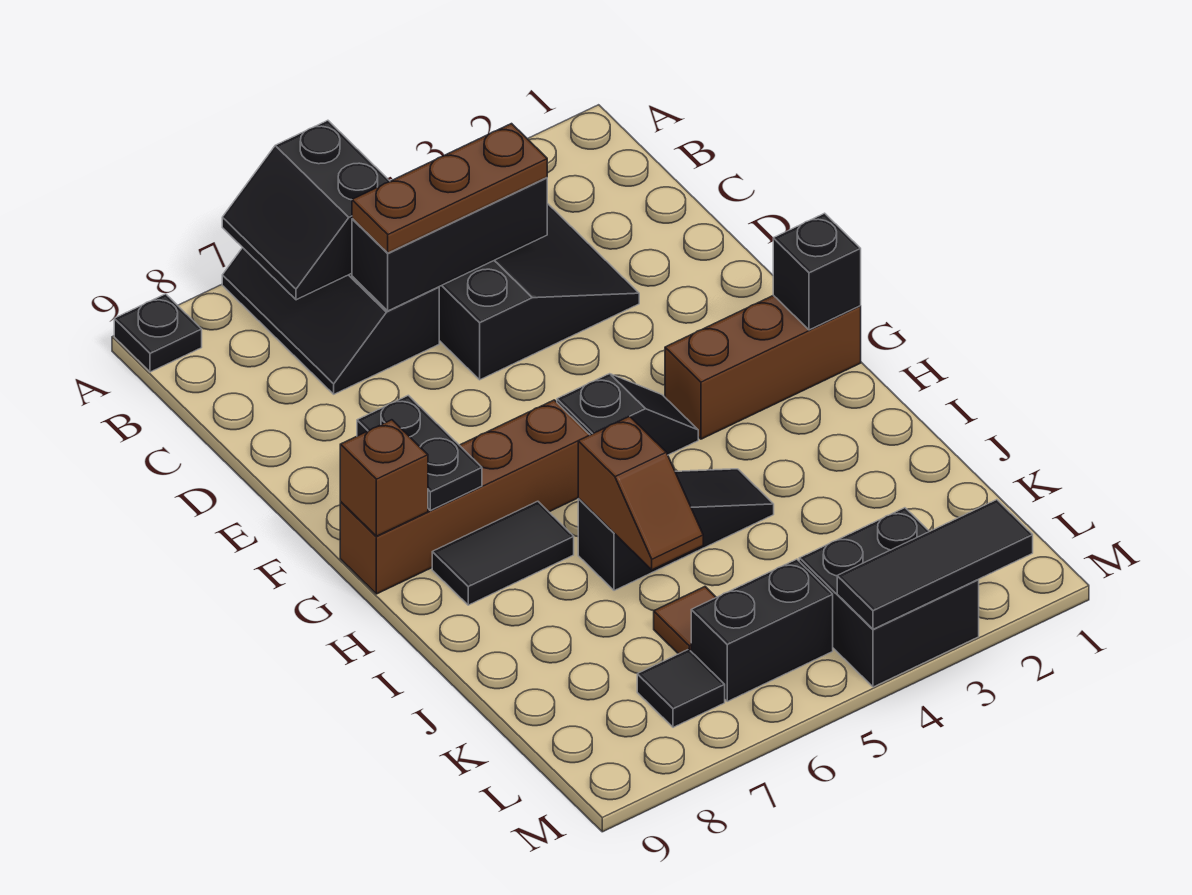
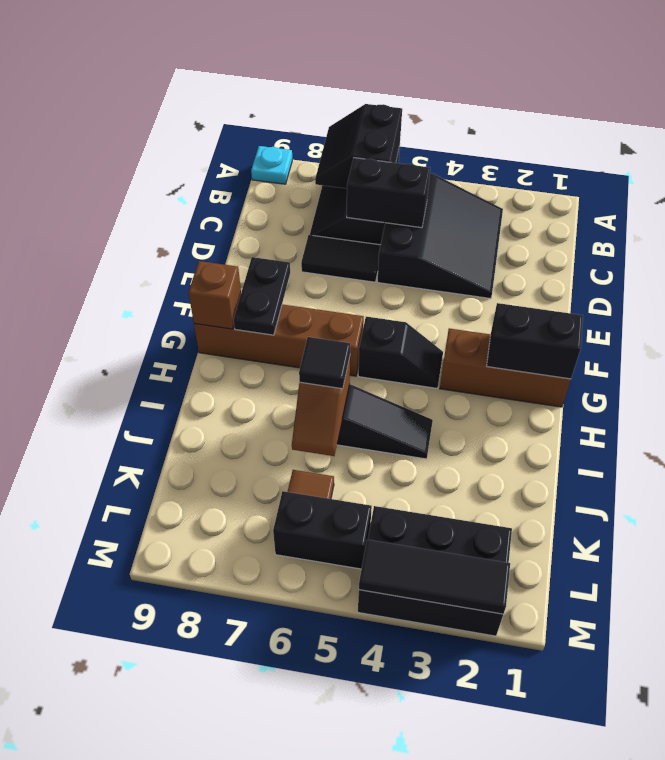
black 1x1 plate [114,294,202,372] -> cyan 1x1 plate [251,146,292,184]
black 1x3 brick [352,178,547,311] -> black 1x2 brick [347,158,430,228]
brown 1x3 plate [352,124,547,253] -> none
black 1x1 brick [773,213,861,330] -> black 1x2 brick [487,303,583,379]
black 1x2 tile [432,501,574,605] -> black 1x2 tile moved to [301,235,380,282]
black 2x2 brick [799,508,979,687] -> black 2x3 brick [358,506,512,636]
black 1x1 tile [637,649,725,727] -> black 1x1 tile moved to [299,337,350,389]

